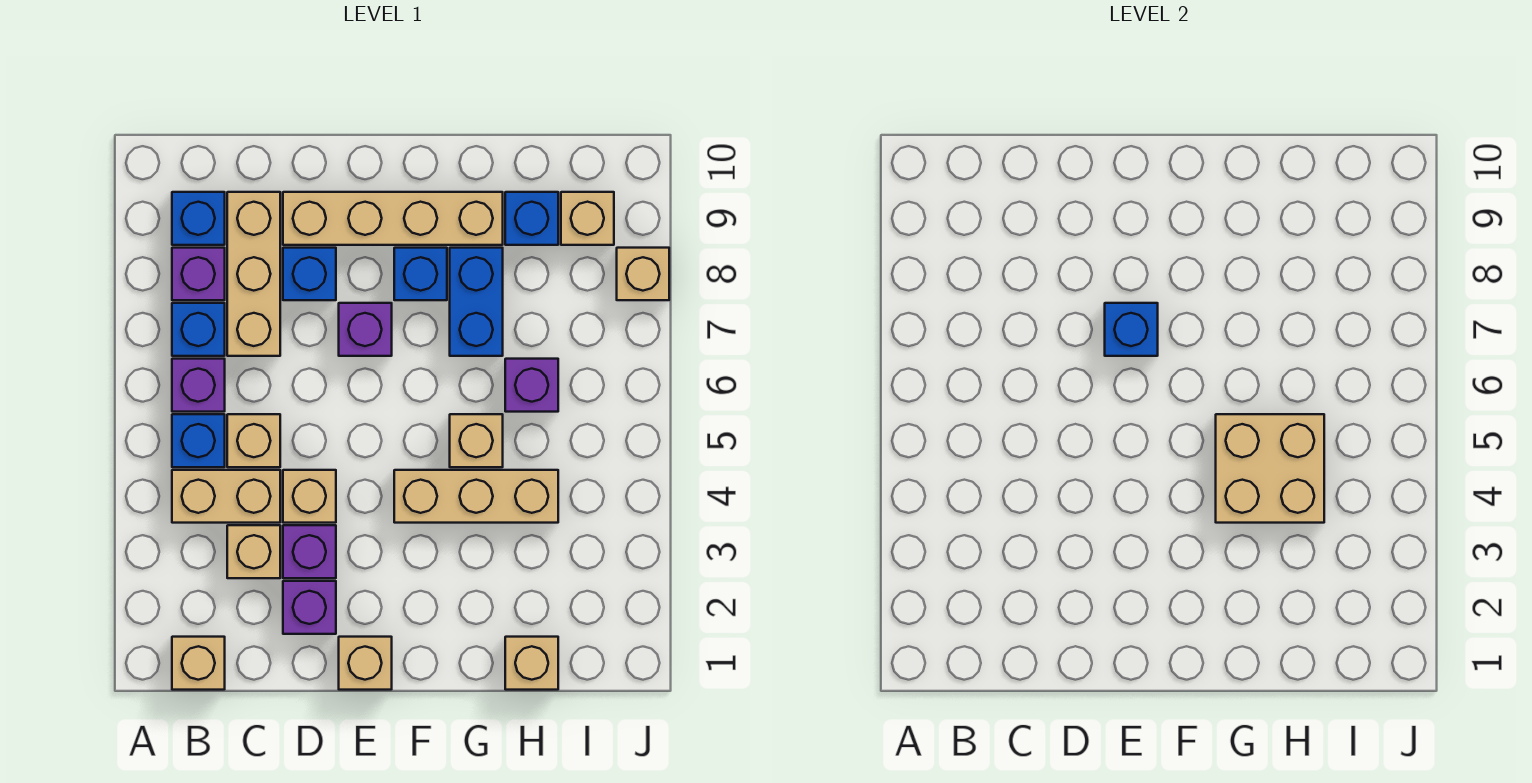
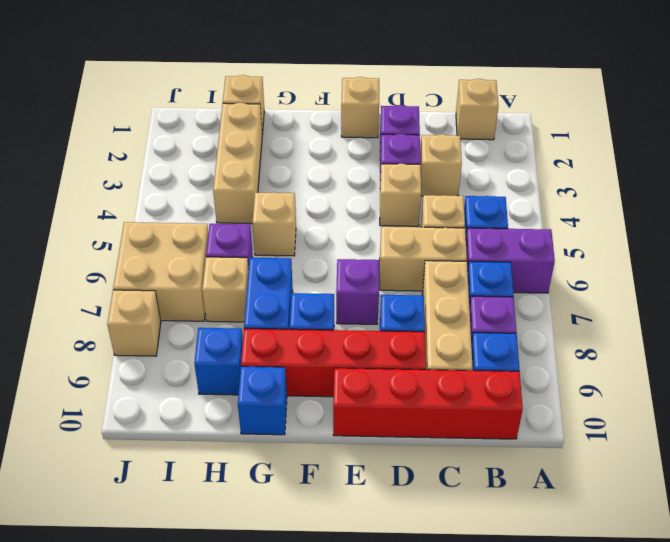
tan 1x2 brick [172,470,280,523] -> tan 1x2 brick moved to [380,227,467,291]
purple 1x1 brick [172,359,225,412] -> purple 1x2 brick [466,228,555,293]
none -> red 1x4 brick [333,368,523,439]
tan 1x4 brick [283,192,503,245] -> red 1x4 brick [241,329,426,397]
blue 1x1 brick [1105,303,1158,356] -> blue 1x1 brick moved to [238,366,287,435]
tan 1x3 brick [394,470,558,523] -> tan 1x3 brick turned to [213,103,262,224]
tan 2x2 brick [1216,414,1324,523] -> tan 2x2 brick moved to [113,222,208,321]
tan 1x1 brick [561,192,614,245] -> tan 1x1 brick moved to [202,257,249,322]

